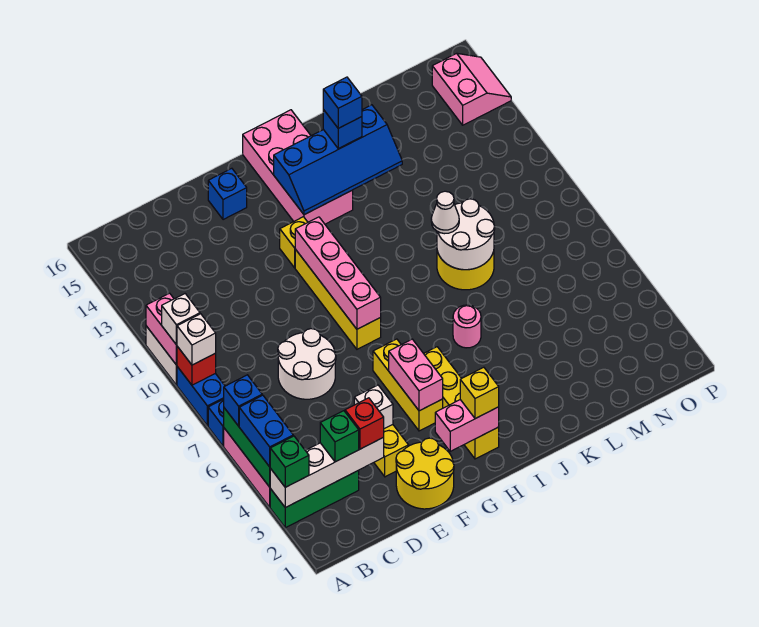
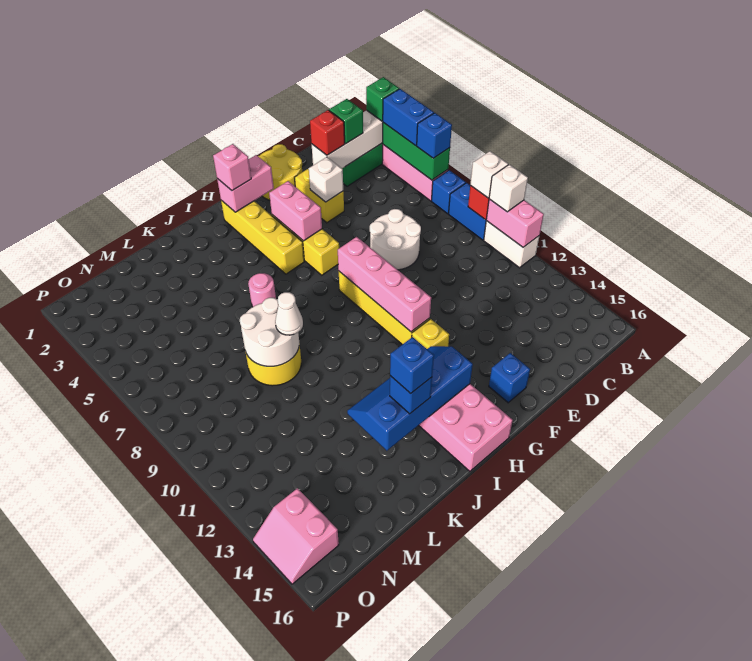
yellow 1x1 brick [460,367,499,419] -> pink 1x1 brick [213,144,251,191]

